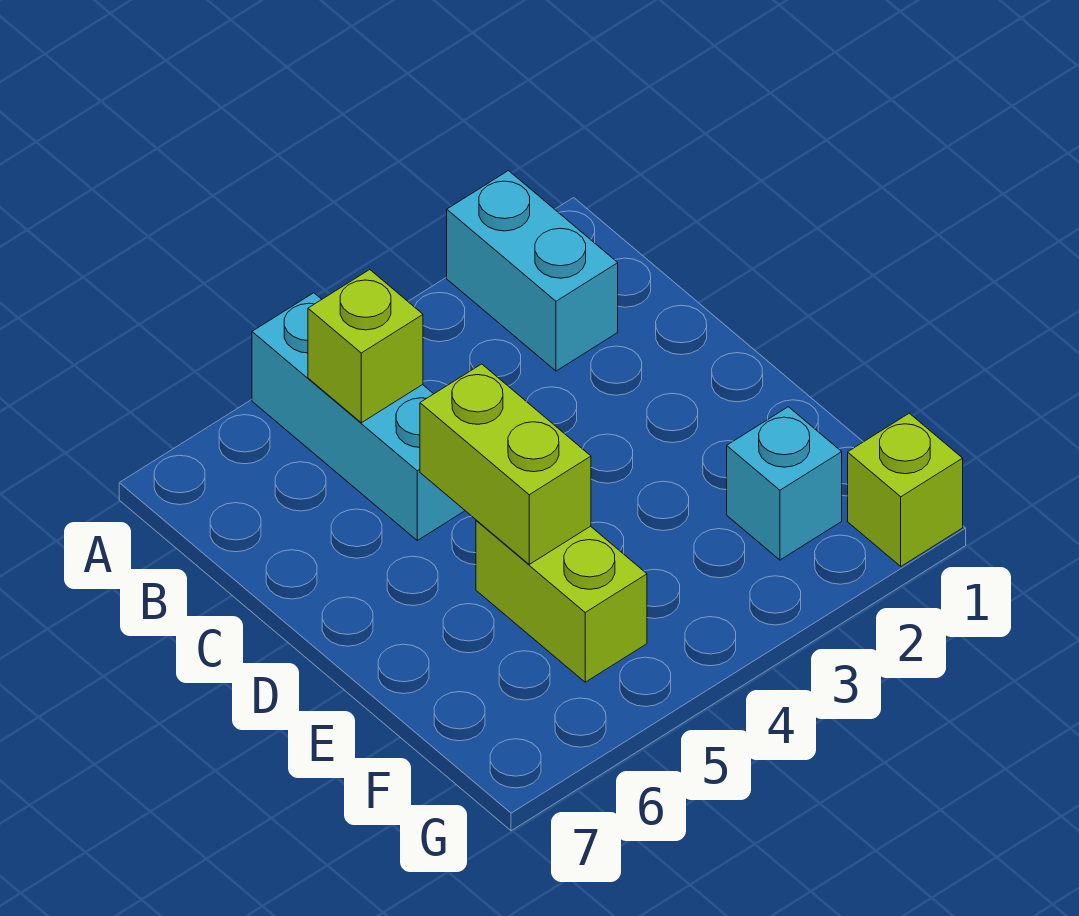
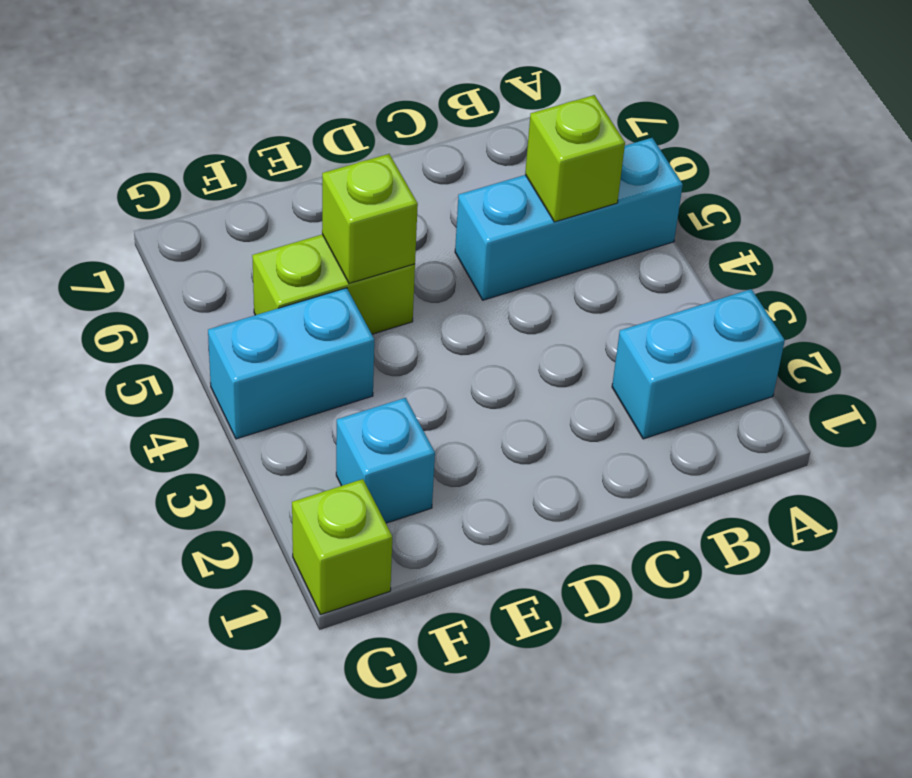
lime 1x2 brick [420,364,591,564] -> lime 1x1 brick [322,154,418,283]
none -> cyan 1x2 brick [208,288,374,439]

